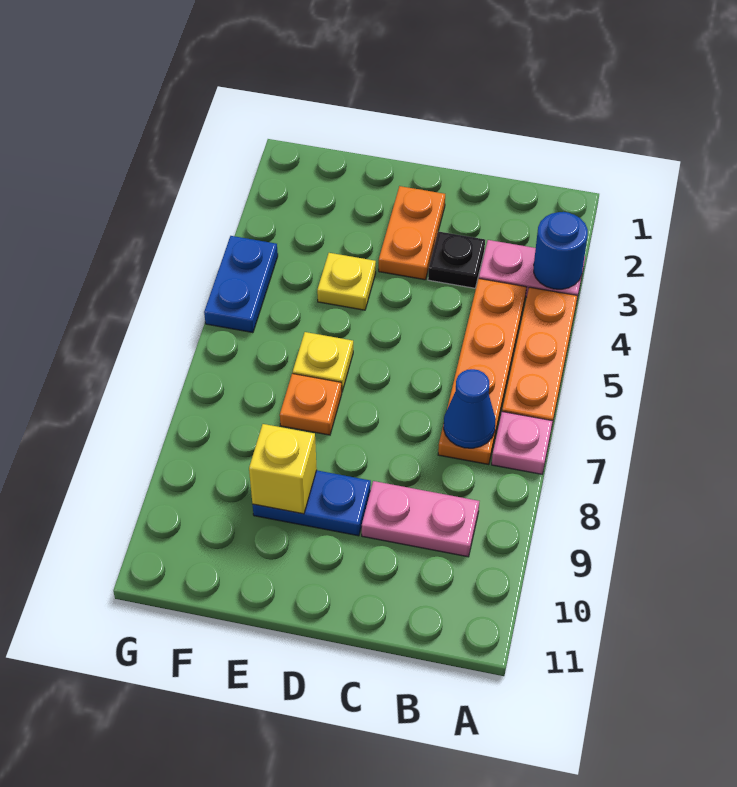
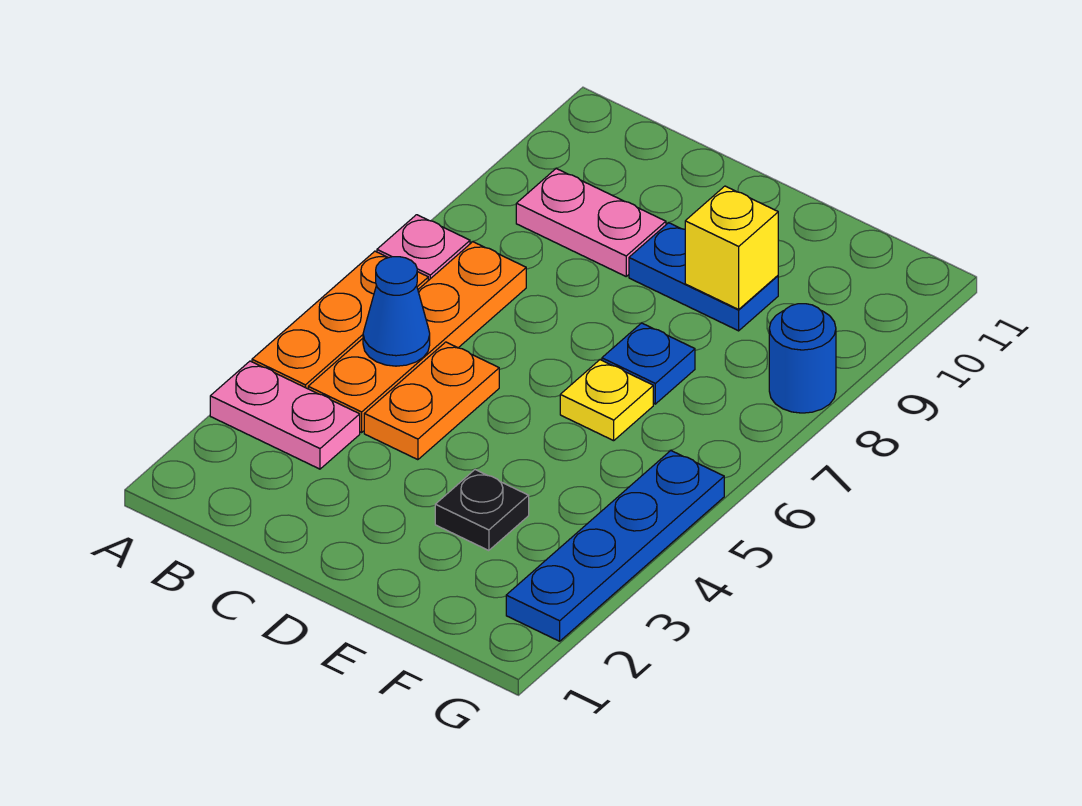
blue 1x1 round brick [534,212,588,289] -> blue 1x1 round brick moved to [769,304,836,413]
blue 1x1 cone [444,369,496,448] -> blue 1x1 cone moved to [363,257,430,366]
black 1x1 plate [428,231,485,288] -> black 1x1 plate moved to [435,470,529,551]
orange 1x2 plate [379,186,445,280] -> orange 1x2 plate moved to [364,342,499,460]
yellow 1x1 plate [317,253,376,310] -> none
orange 1x1 plate [280,373,342,435] -> blue 1x1 plate [602,323,695,404]
blue 1x2 plate [204,236,278,333] -> blue 1x4 plate [506,451,724,641]

